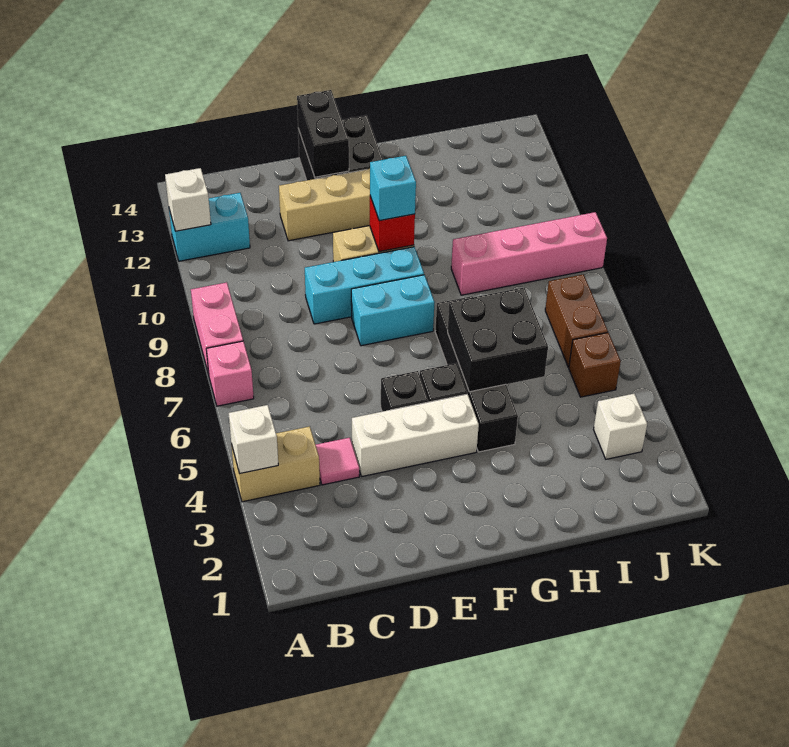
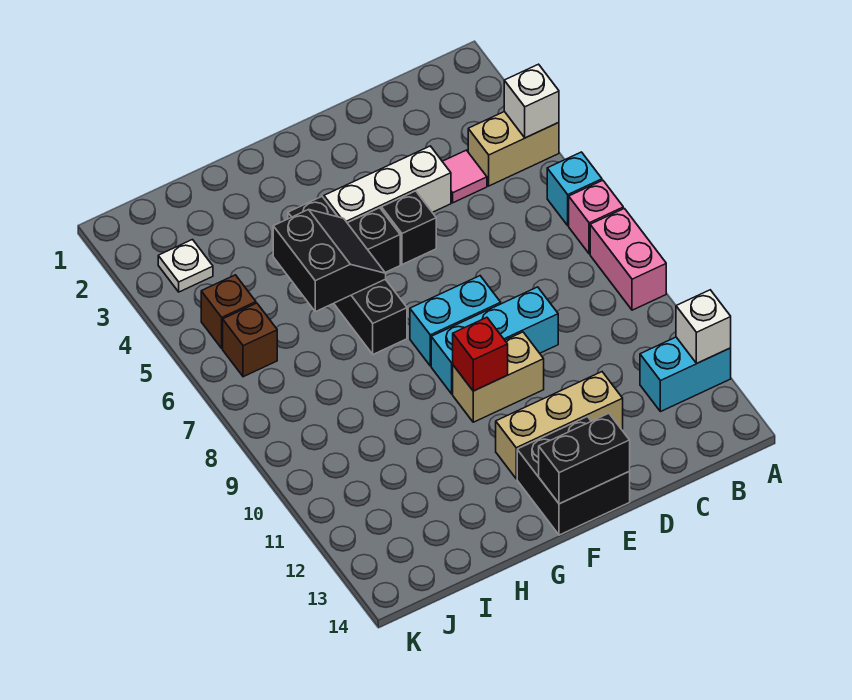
black 1x2 brick [297,90,349,177] -> black 1x2 brick turned to [539,413,630,504]
cyan 1x1 brick [370,156,416,221] -> cyan 1x1 brick moved to [547,152,602,225]
black 2x2 brick [448,288,548,392] -> black 2x2 slope [273,209,386,312]
pink 1x4 brick [451,212,607,295] -> none
white 1x1 brick [594,394,647,459] -> white 1x1 plate [158,240,213,292]
brown 1x2 brick [545,274,608,367] -> brown 1x1 brick [223,303,277,377]

